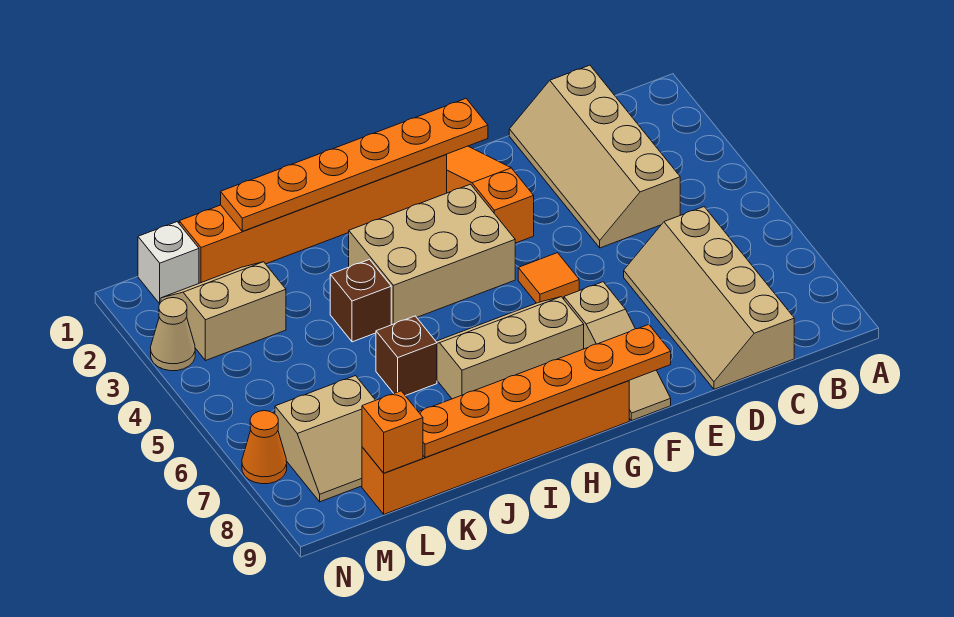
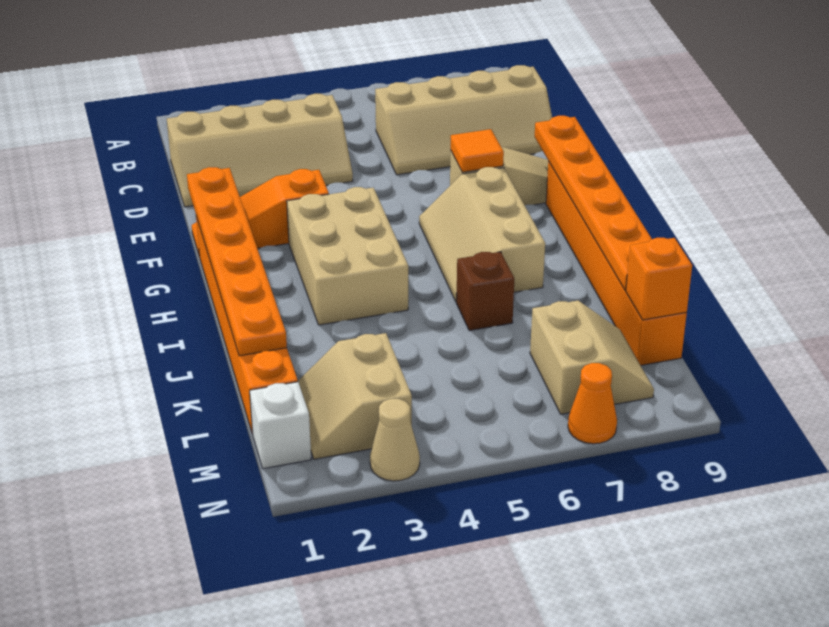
orange 1x1 tile [518,253,579,303] -> orange 1x1 tile moved to [450,129,504,172]
brown 1x1 brick [330,260,391,342] -> none

